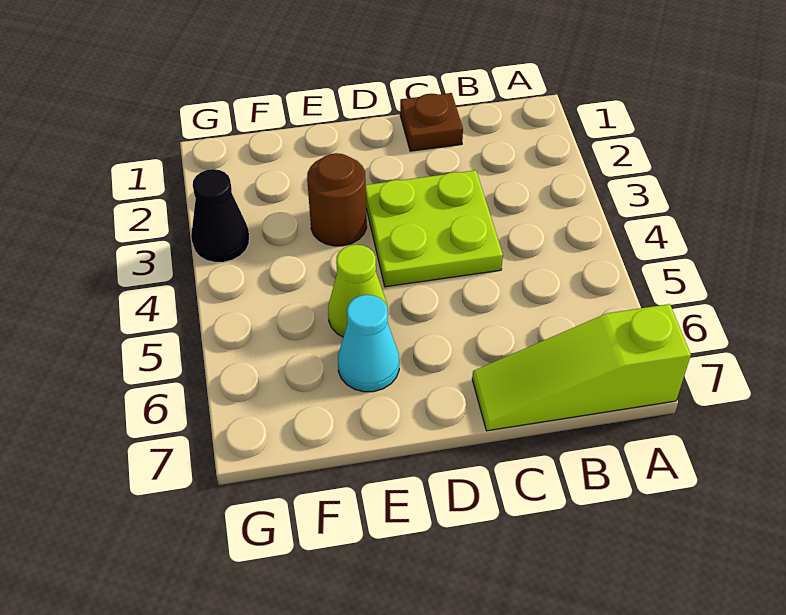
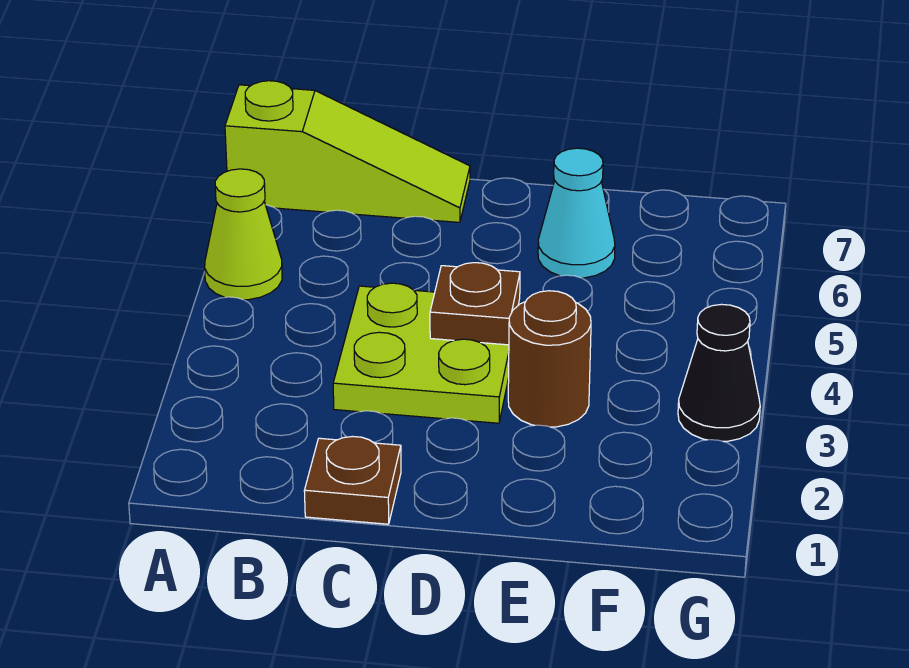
none -> brown 1x1 plate [430,263,520,345]
lime 1x1 cone [328,245,388,337] -> lime 1x1 cone moved to [205,169,282,300]

